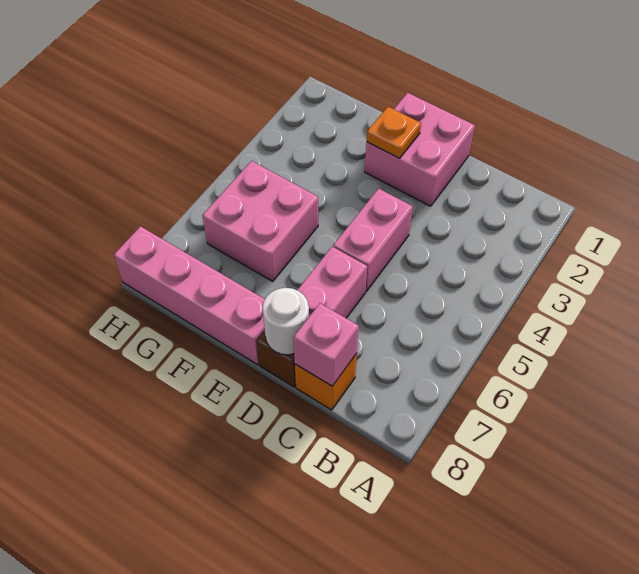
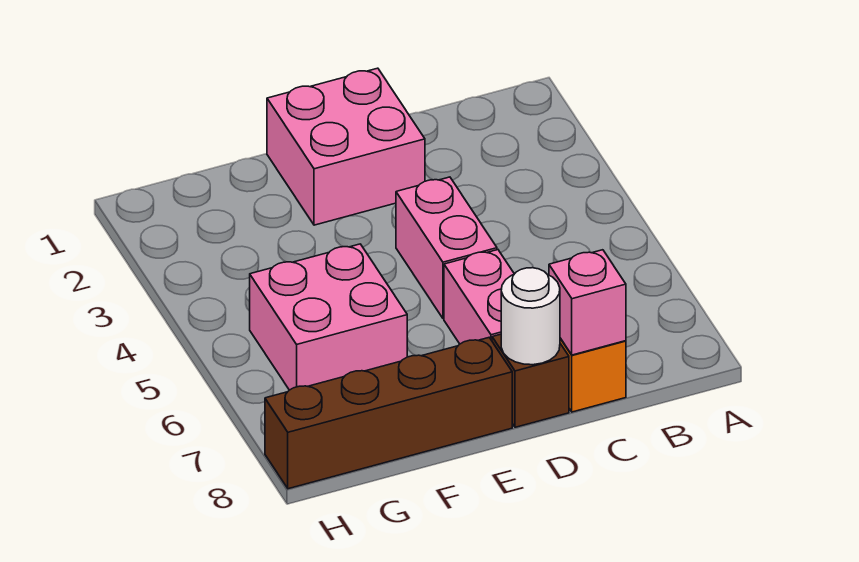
orange 1x1 plate [367,107,421,158] -> none
pink 1x4 brick [114,226,265,365] -> brown 1x4 brick [265,338,512,489]

